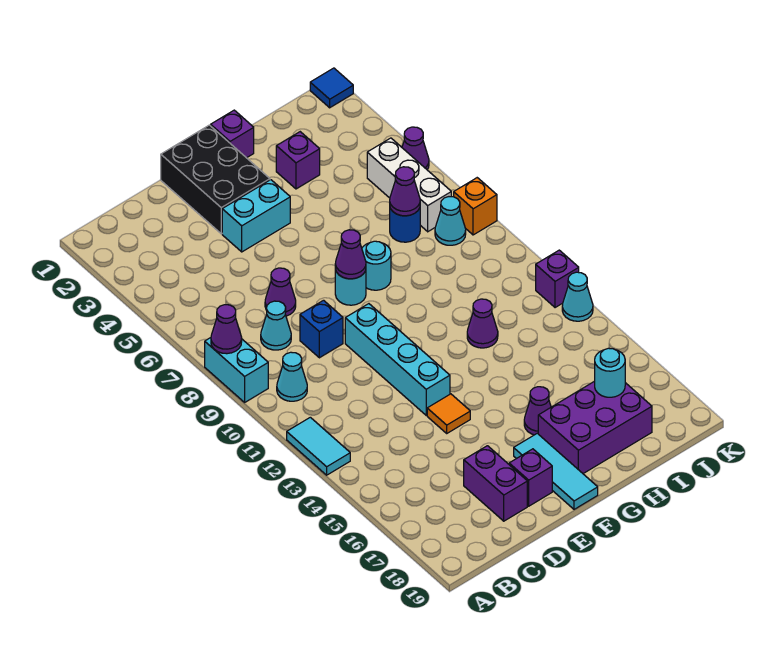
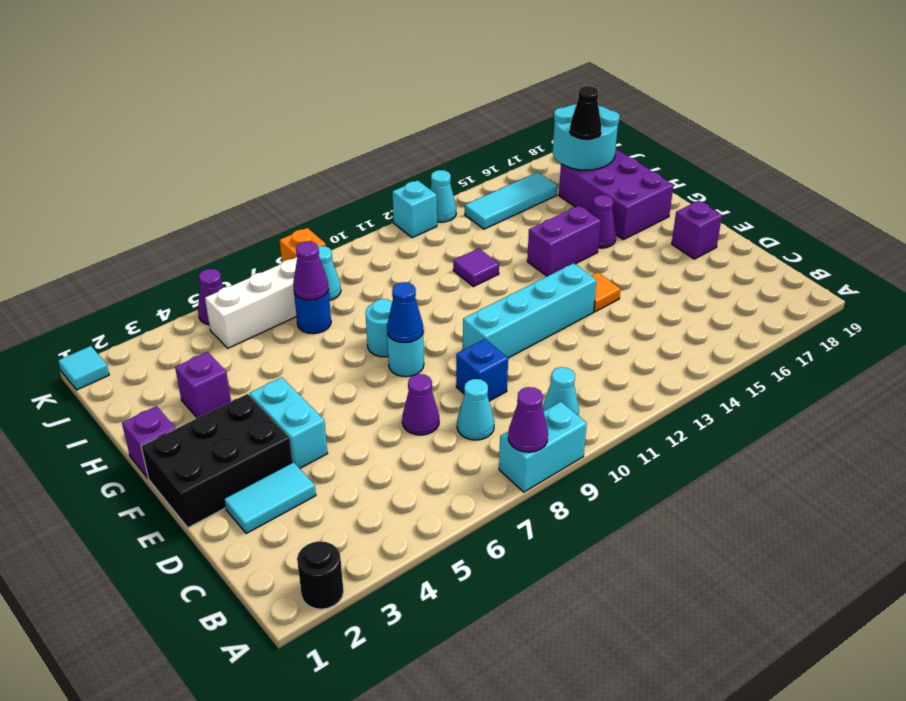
none -> black 1x1 round brick [297,541,344,609]
cyan 1x2 tile [287,417,350,475] -> cyan 1x2 tile moved to [224,462,316,534]
purple 1x2 brick [464,446,527,521] -> purple 1x2 brick moved to [527,206,601,276]
purple 1x1 cone [335,230,366,279] -> blue 1x1 cone [387,282,423,343]
cyan 1x3 tile [514,433,598,509] -> cyan 1x3 tile moved to [465,172,557,229]
purple 1x1 cone [467,299,498,348] -> purple 1x1 tile [453,248,499,287]
cyan 1x1 round brick [595,348,625,397] -> cyan 2x2 round brick [553,104,620,170]
none -> black 1x1 cone [570,86,601,140]
blue 1x1 tile [310,68,353,108] -> cyan 1x1 tile [58,346,109,390]
purple 1x1 brick [536,250,579,308] -> cyan 1x1 brick [392,180,437,238]

